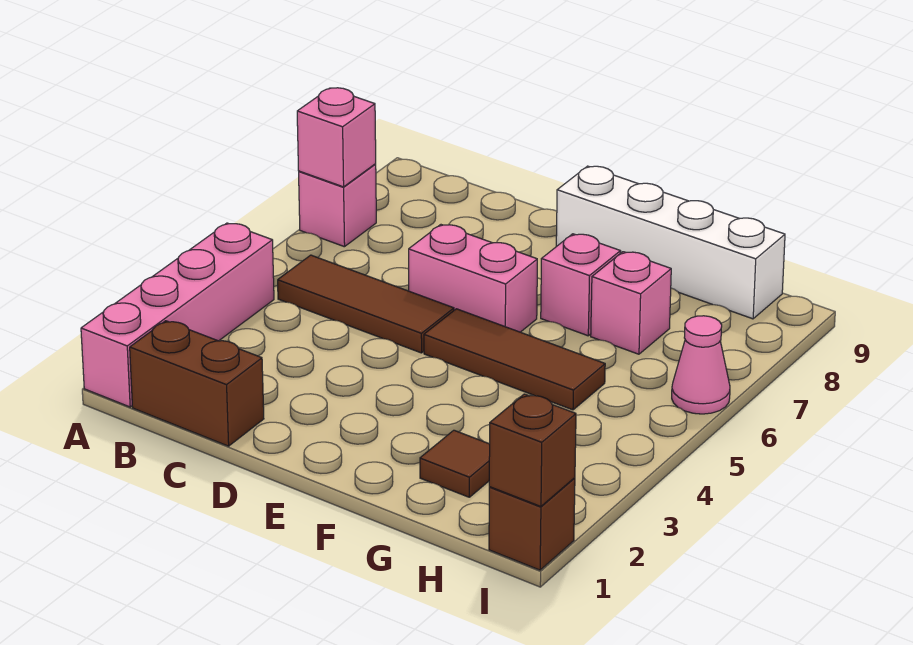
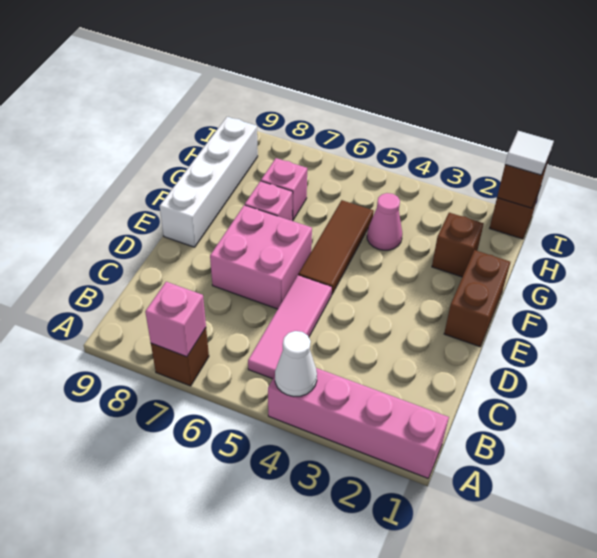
none -> white 1x1 cone [275,331,317,396]
pink 1x1 brick [299,164,376,247] -> brown 1x1 brick [151,328,209,386]
brown 1x2 brick [130,321,264,446] -> brown 1x2 brick moved to [444,250,510,347]
brown 1x3 tile [278,255,454,353] -> pink 1x3 tile [248,275,332,379]
pink 1x2 brick [409,225,537,332] -> pink 2x2 brick [210,205,312,309]
brown 1x1 tile [420,430,490,497] -> brown 1x1 brick [432,213,484,277]
none -> white 1x1 tile [505,131,554,175]
pink 1x1 cone [672,316,730,414] -> pink 1x1 cone moved to [367,193,402,250]

